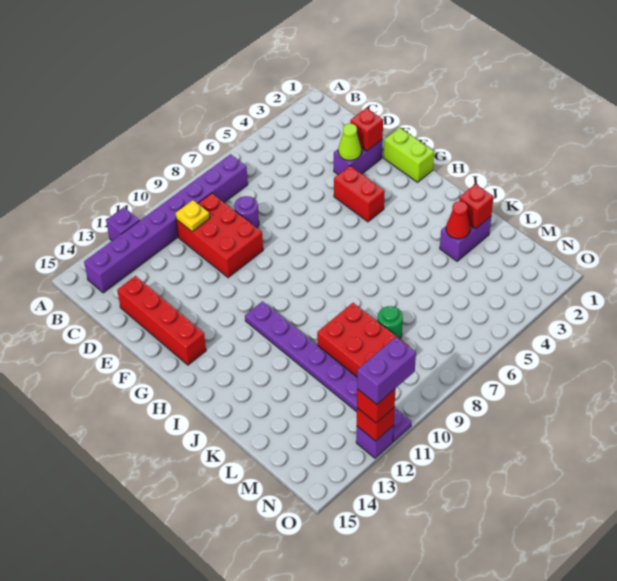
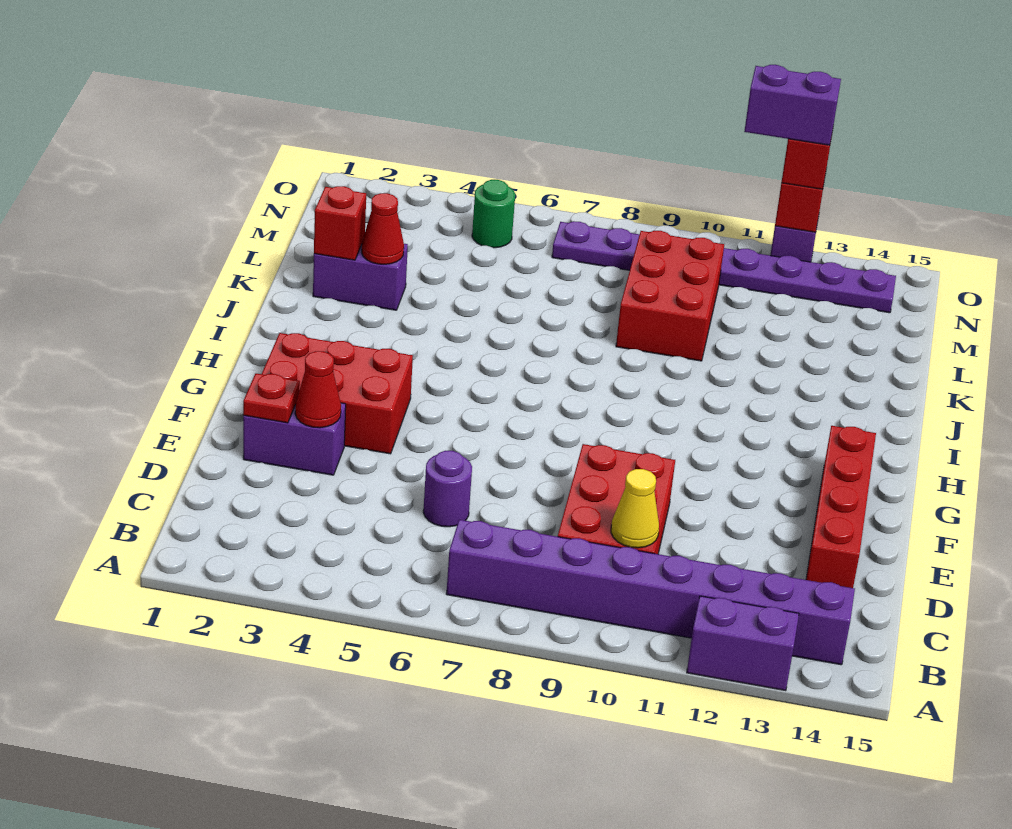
purple 1x1 brick [106,207,140,241] -> purple 1x2 brick [687,596,799,691]
yellow 1x1 plate [175,200,210,232] -> yellow 1x1 cone [611,469,659,548]
purple 1x1 round brick [234,196,259,228] -> purple 1x1 round brick moved to [423,451,472,527]
red 1x1 brick [350,108,383,151] -> red 1x1 plate [243,373,300,423]
lime 1x1 cone [338,124,361,160] -> red 1x1 cone [295,351,341,428]
lime 1x2 brick [384,128,434,182] -> none
red 1x2 brick [334,166,385,222] -> red 2x3 brick [262,333,413,454]
purple 1x8 plate [245,301,412,442] -> purple 1x8 plate turned to [552,221,896,313]
green 1x1 round brick [378,306,403,339] -> green 1x1 round brick moved to [472,180,515,248]

